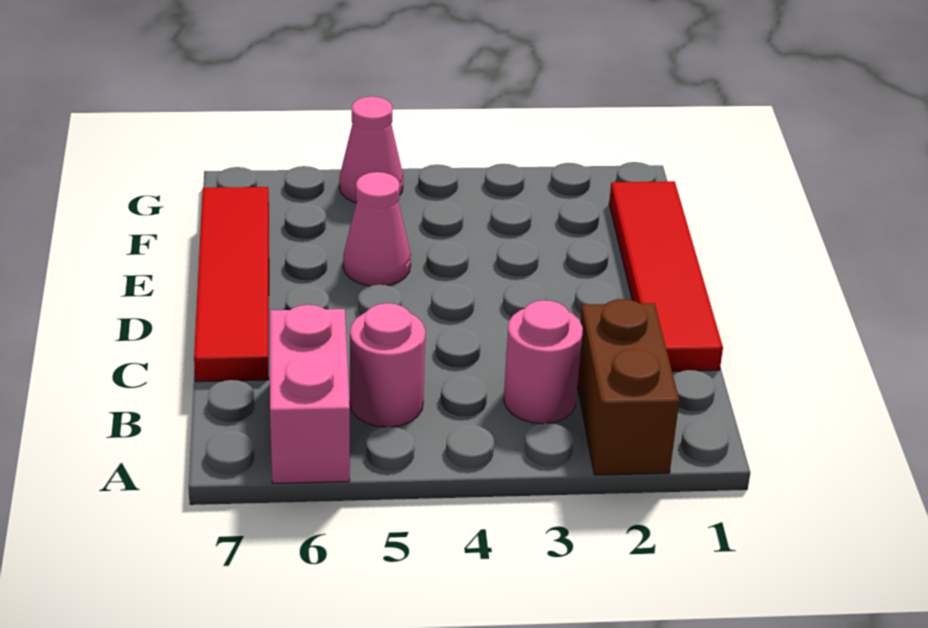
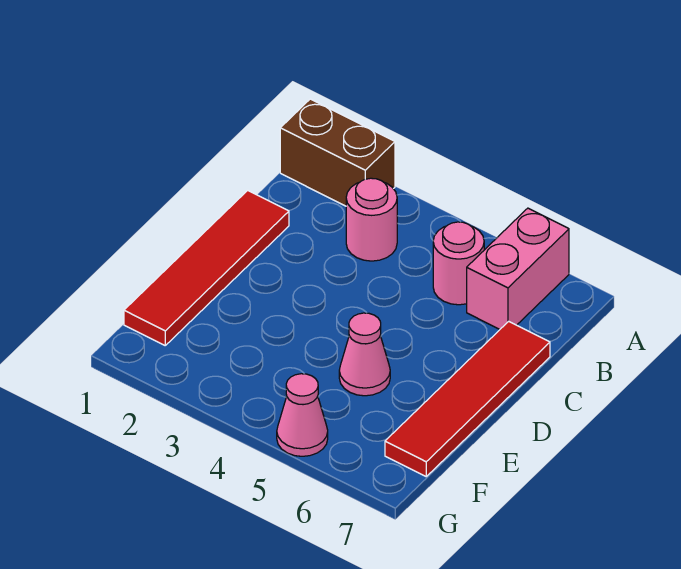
brown 1x2 brick [577,299,679,475] -> brown 1x2 brick turned to [280,99,395,206]

